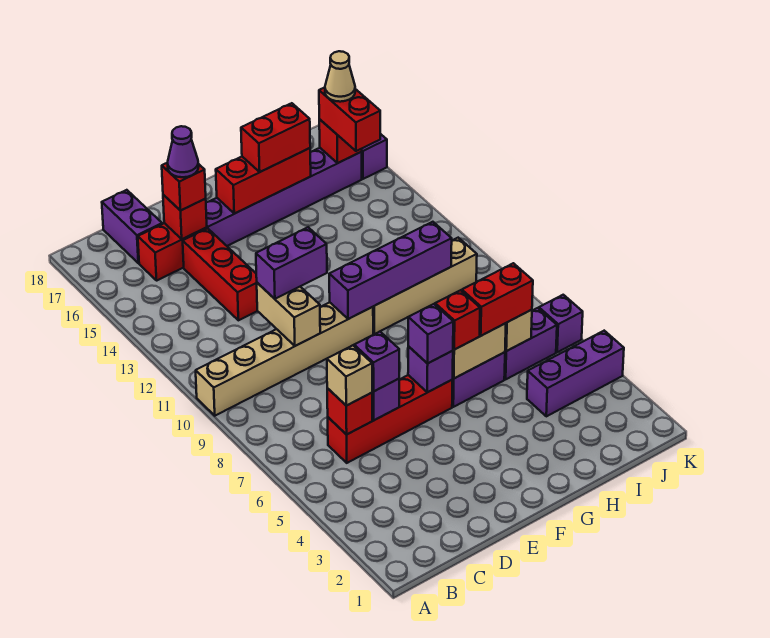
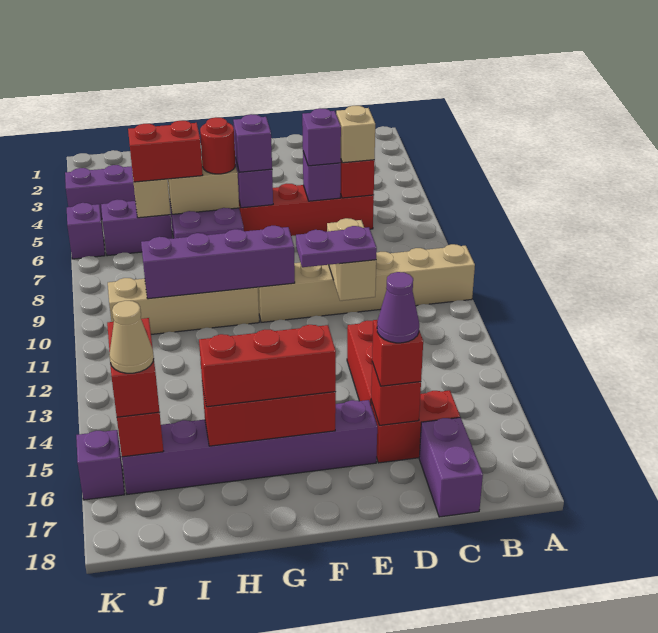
purple 1x2 brick [256,227,327,299] -> purple 1x2 plate [296,226,377,267]
red 1x1 brick [435,290,480,350] -> red 1x1 round brick [200,117,236,174]
red 1x2 brick [241,103,310,172] -> red 1x3 brick [199,325,336,407]

